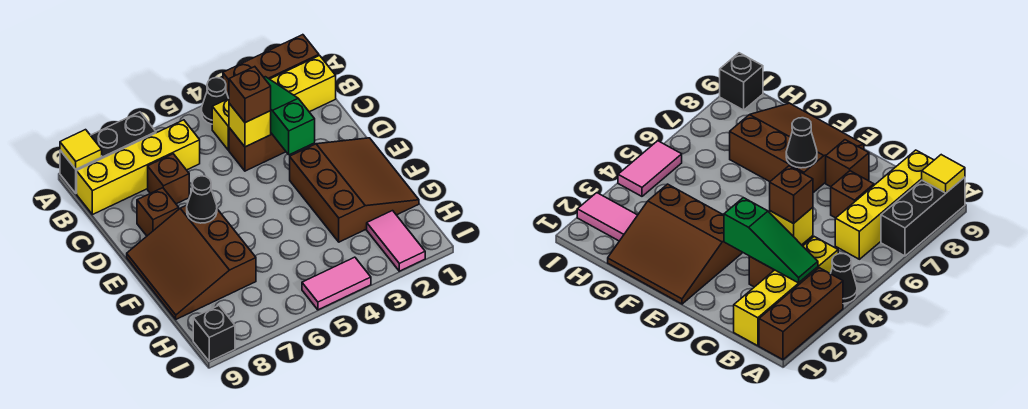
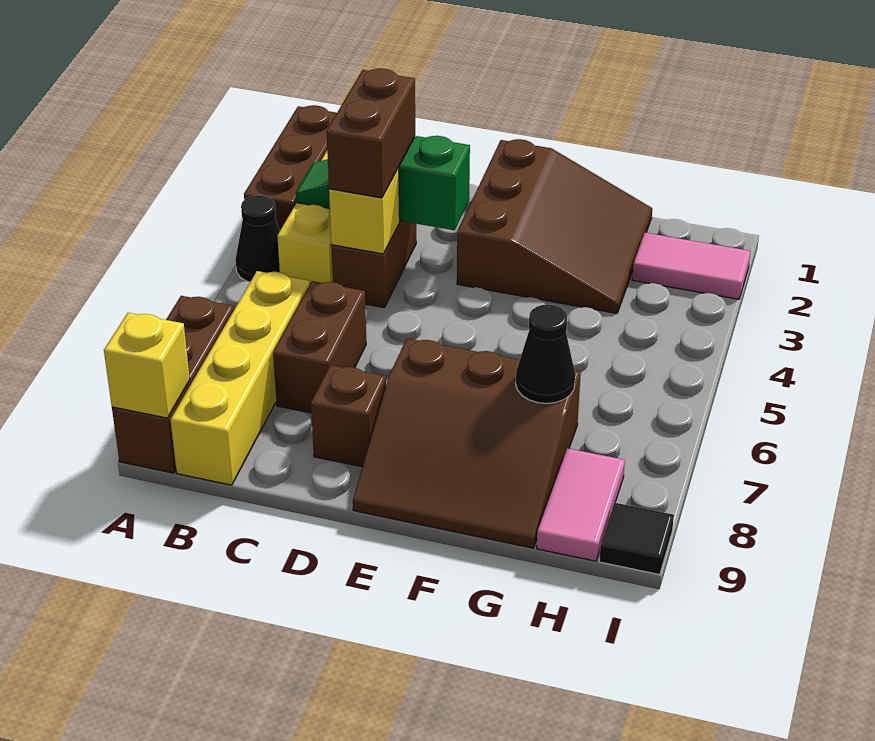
black 1x3 brick [60,112,156,193] -> brown 1x3 brick [112,296,234,473]
yellow 1x1 tile [60,130,102,169] -> yellow 1x1 brick [104,313,190,418]
brown 1x1 brick [229,67,271,123] -> brown 1x2 brick [327,69,415,198]
brown 1x1 brick [148,154,189,204] -> brown 1x2 brick [273,281,366,413]
brown 3x3 slope [290,138,419,242] -> brown 3x3 slope turned to [457,139,652,313]
black 1x1 cone [187,176,217,223] -> black 1x1 cone moved to [516,305,575,404]
pink 1x2 tile [302,257,371,310] -> pink 1x2 tile moved to [537,448,625,561]
black 1x1 brick [193,306,235,361] -> black 1x1 tile [599,503,674,575]

